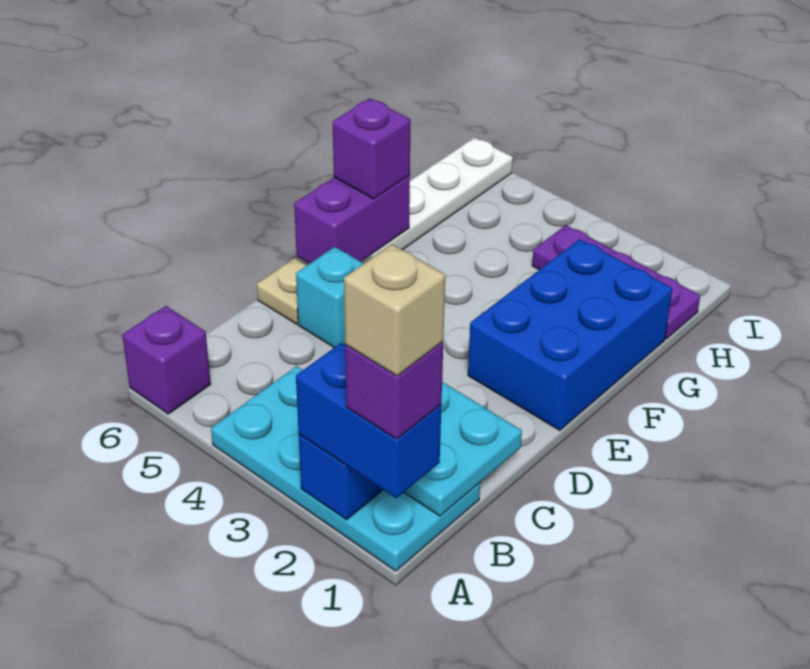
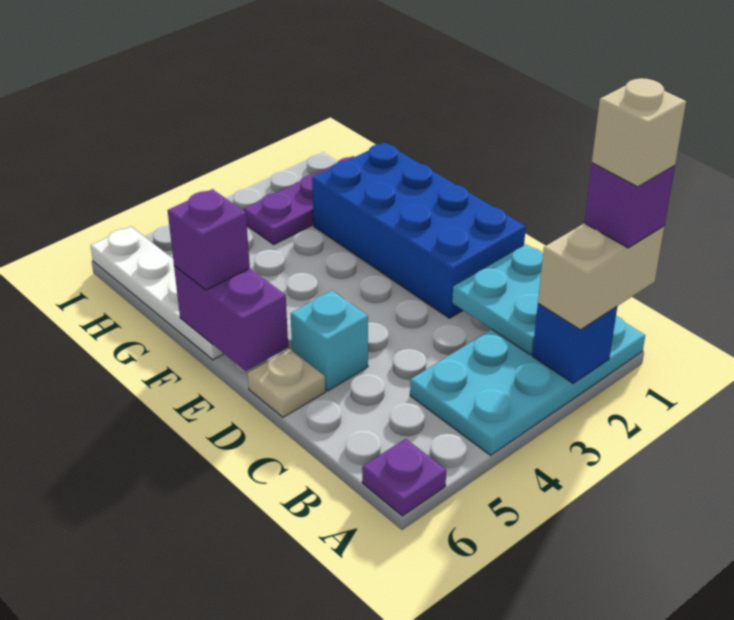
blue 1x2 brick [296,343,441,498] -> tan 1x2 brick [538,223,664,330]
purple 1x1 brick [122,306,211,414] -> purple 1x1 plate [362,439,446,516]
blue 2x3 brick [468,239,672,430] -> blue 2x4 brick [312,143,526,318]

